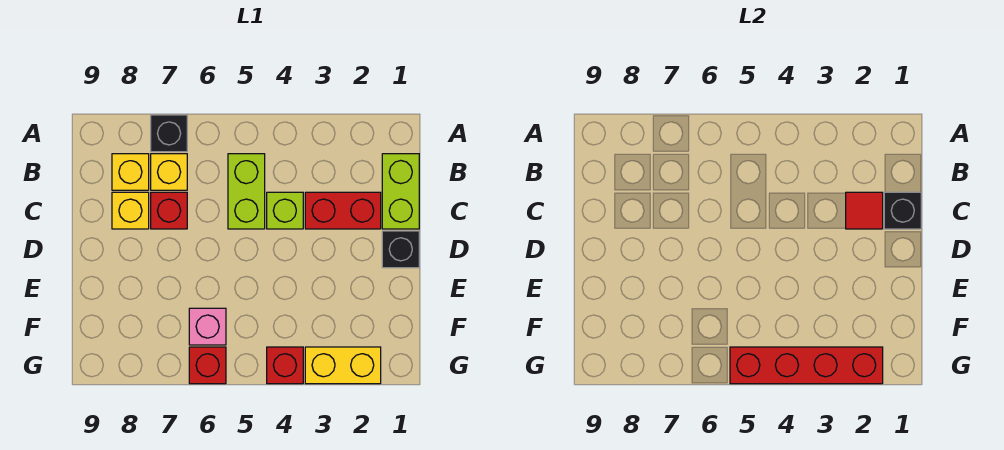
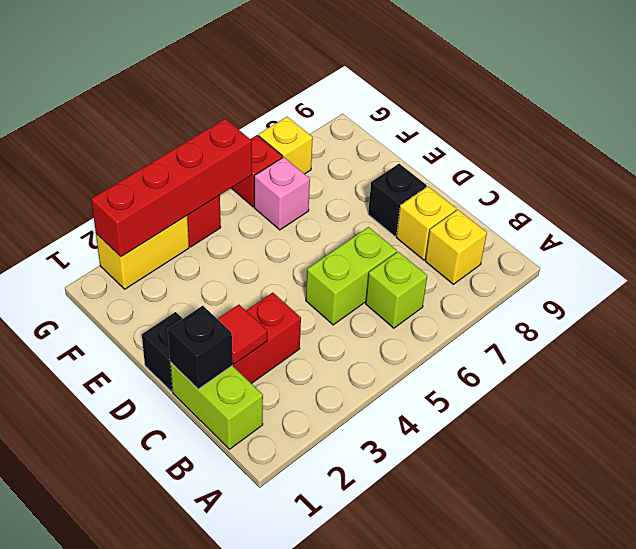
black 1x1 brick [151,115,187,152] -> black 1x1 brick moved to [368,164,427,236]
lime 1x2 brick [228,154,265,229] -> lime 1x2 brick turned to [306,227,397,325]
yellow 1x1 brick [151,154,187,190] -> yellow 1x1 brick moved to [258,117,313,174]
lime 1x1 brick [267,192,303,229] -> lime 1x1 brick moved to [366,252,427,328]
red 1x1 brick [151,192,187,229] -> none

